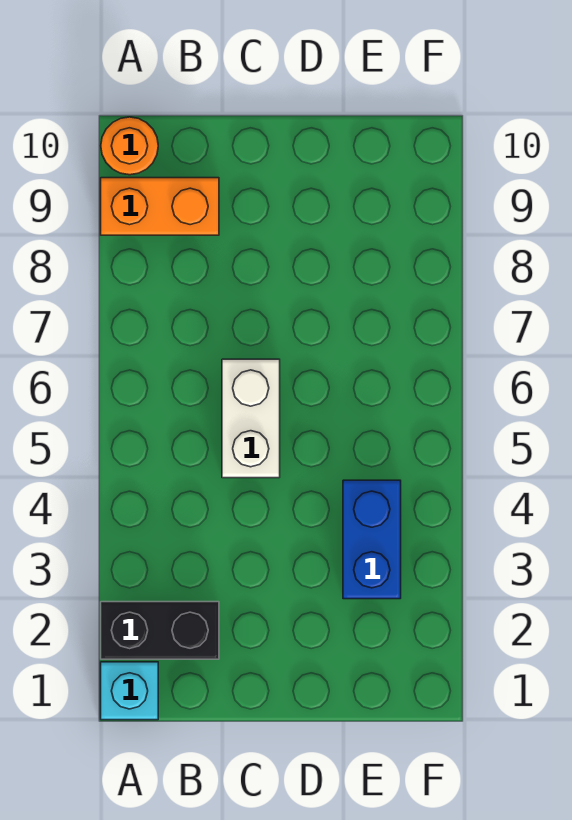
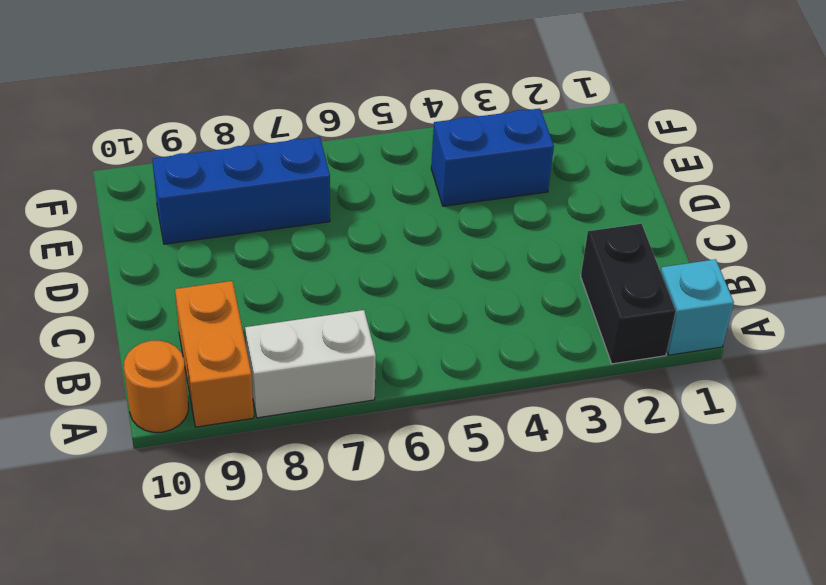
white 1x2 brick [222,359,280,478] -> white 1x2 brick moved to [245,310,376,418]
none -> blue 1x3 brick [152,137,330,244]

